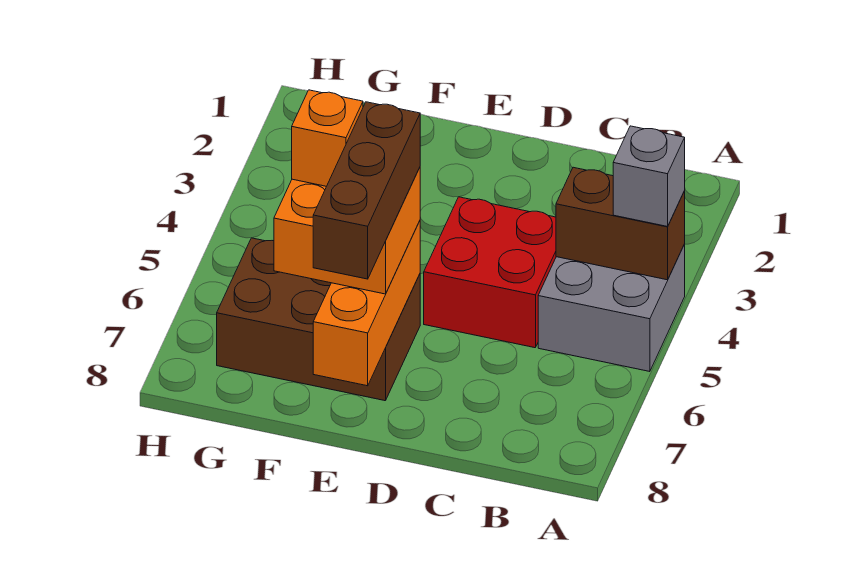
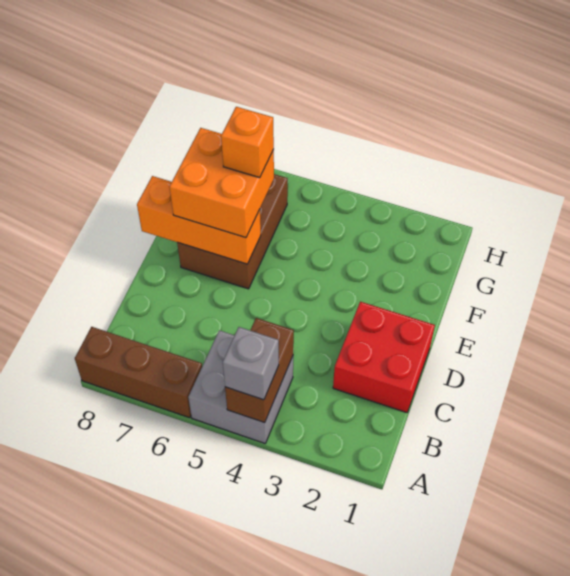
red 2x2 brick [424,197,556,348] -> red 2x2 brick moved to [333,302,435,413]
brown 1x3 brick [313,102,420,279] -> brown 1x3 brick moved to [75,327,202,418]

